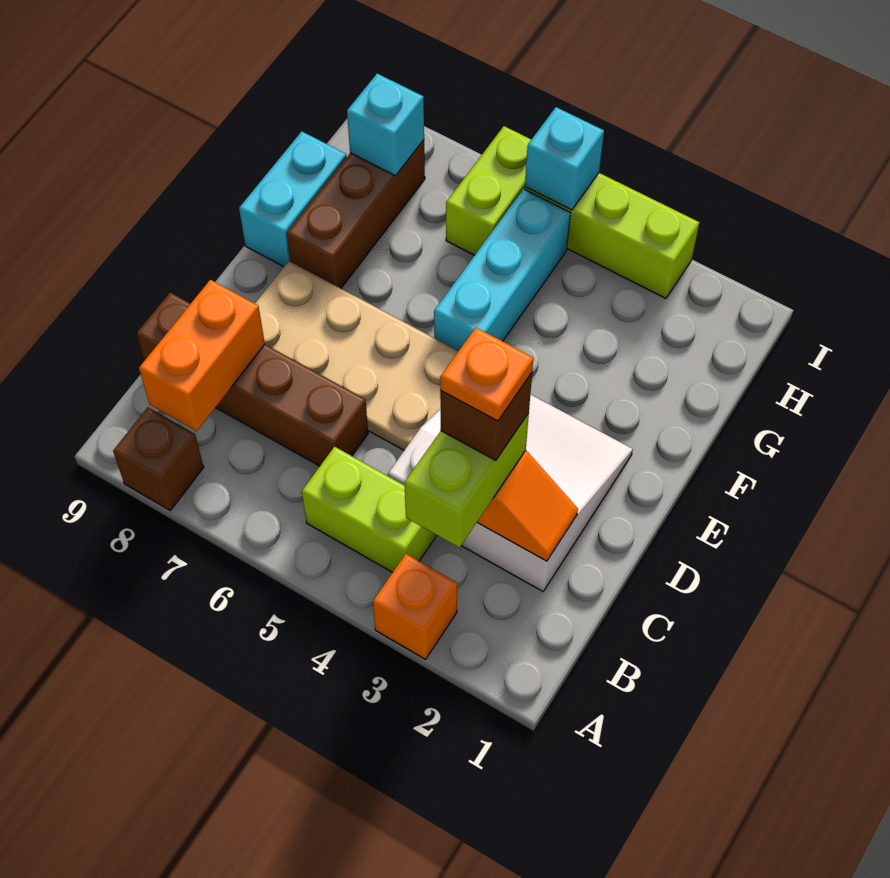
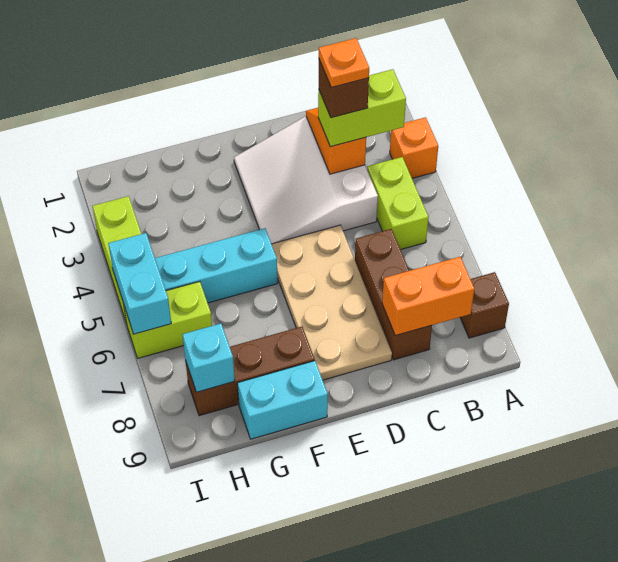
brown 1x4 brick [137,293,368,466] -> brown 1x3 brick [355,229,432,360]
cyan 1x1 brick [525,107,604,210] -> cyan 1x2 brick [108,233,171,334]

